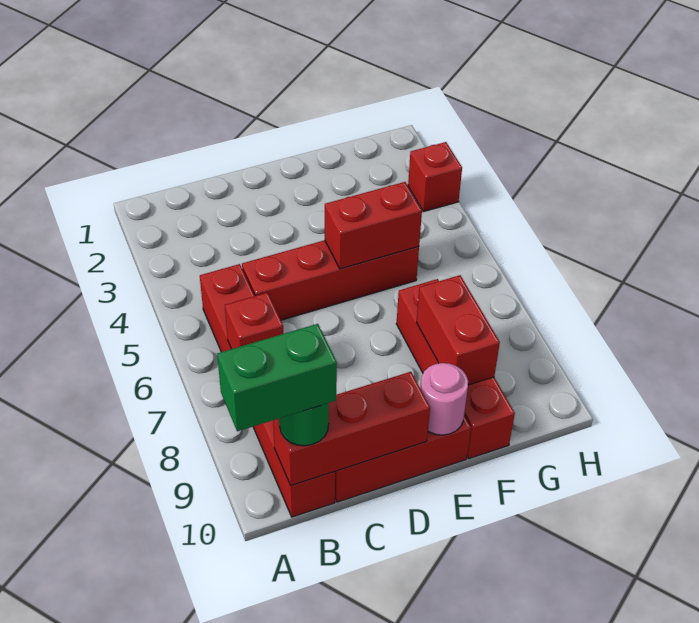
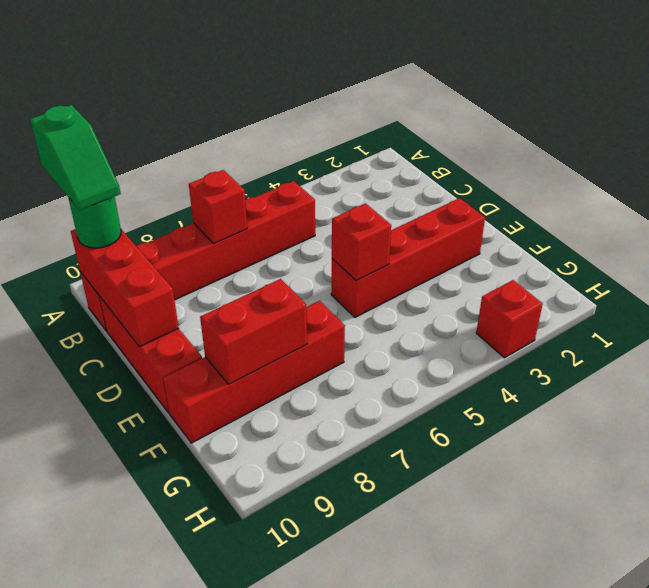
green 1x2 brick [217,324,337,431] -> green 1x2 slope [30,105,121,210]
red 1x4 brick [242,240,419,320] -> red 1x4 brick turned to [331,198,485,317]
red 1x2 brick [325,182,422,269] -> red 1x1 brick [332,203,391,281]
pink 1x1 round brick [420,363,468,435] -> none

